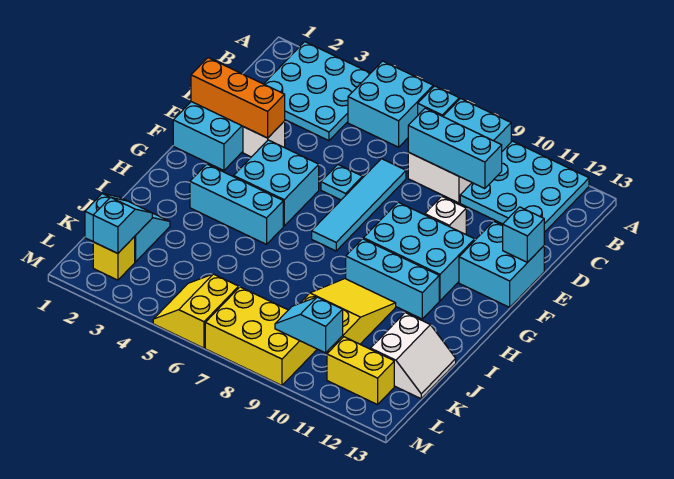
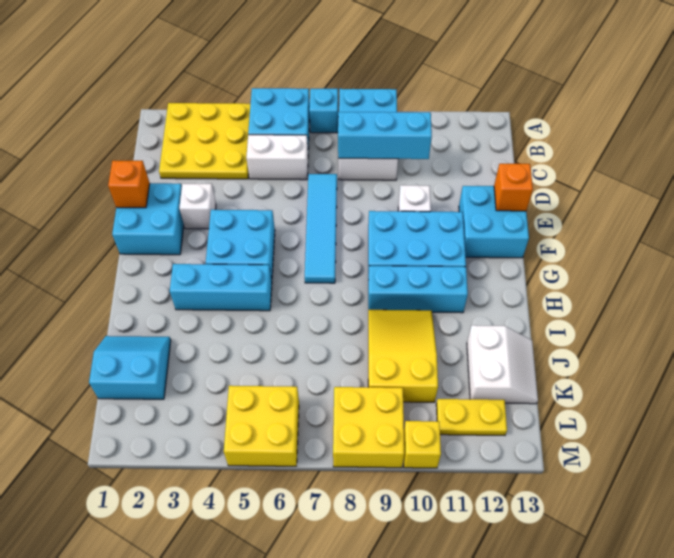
cyan 3x3 plate [264,42,370,141] -> yellow 3x3 plate [159,103,251,179]
cyan 3x3 plate [460,141,589,232] -> none
none -> white 1x2 brick [246,135,308,180]
orange 1x3 brick [191,58,285,138] -> orange 1x1 brick [108,161,150,208]
cyan 1x1 plate [321,165,362,200] -> none
cyan 1x1 brick [503,207,544,262] -> orange 1x1 brick [494,164,533,211]
cyan 1x2 slope [93,197,152,253] -> none
yellow 1x1 brick [93,237,135,280] -> yellow 1x1 brick moved to [404,421,441,468]
yellow 2x2 slope [153,274,239,348] -> yellow 2x2 brick [224,386,299,466]
yellow 2x3 brick [205,287,317,385] -> yellow 2x2 brick [333,387,404,468]
cyan 1x2 slope [275,297,343,353] -> none
yellow 1x2 brick [327,337,394,405] -> yellow 1x2 plate [436,399,507,435]

